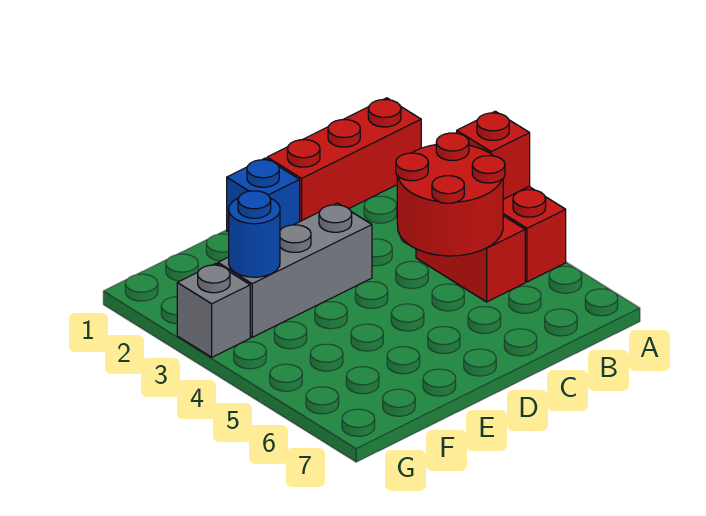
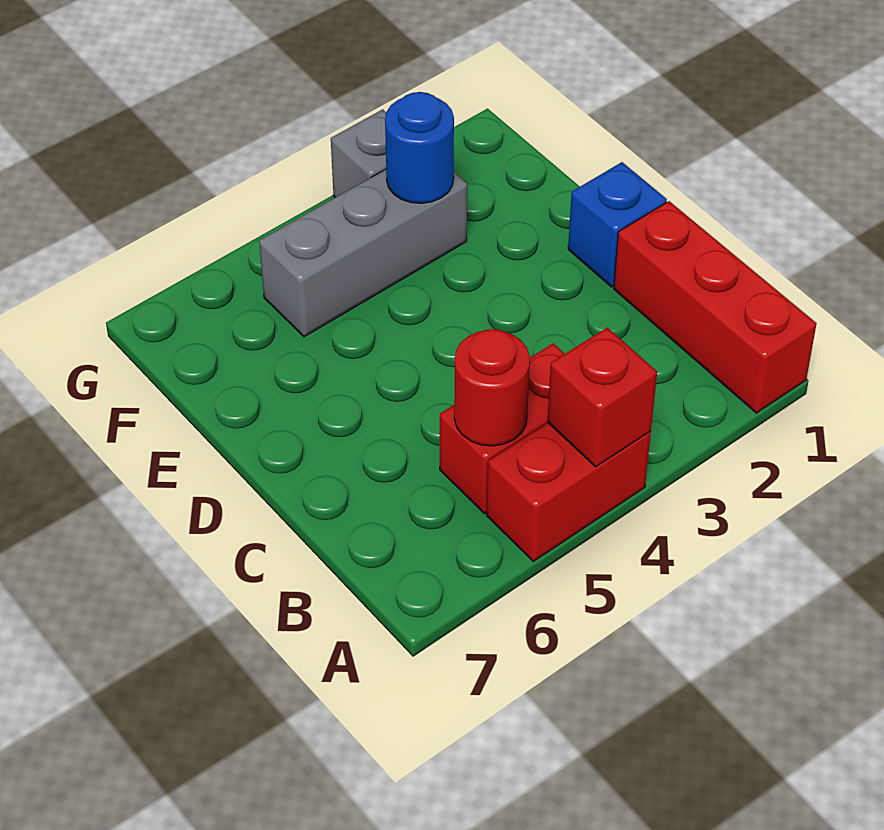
red 2x2 round brick [396,133,505,256] -> red 1x1 round brick [454,329,530,446]
grey 1x3 brick [218,203,372,337] -> grey 1x3 brick turned to [259,169,467,337]

